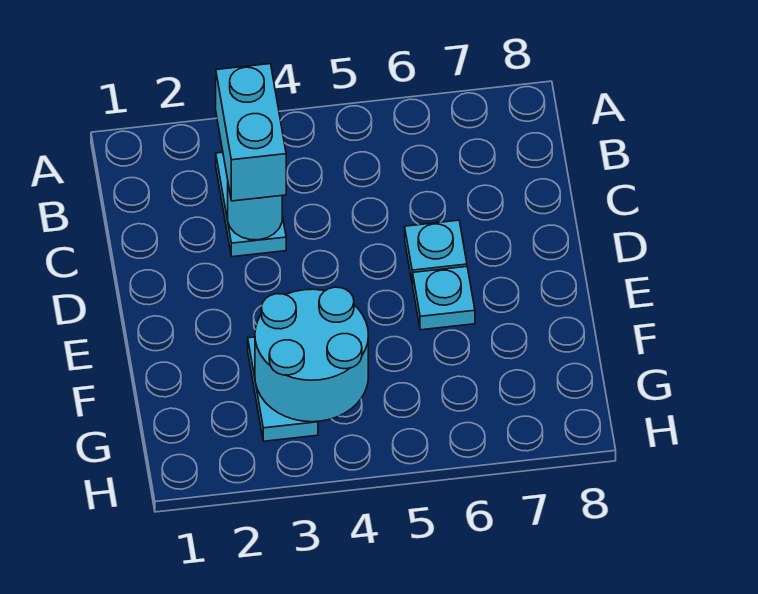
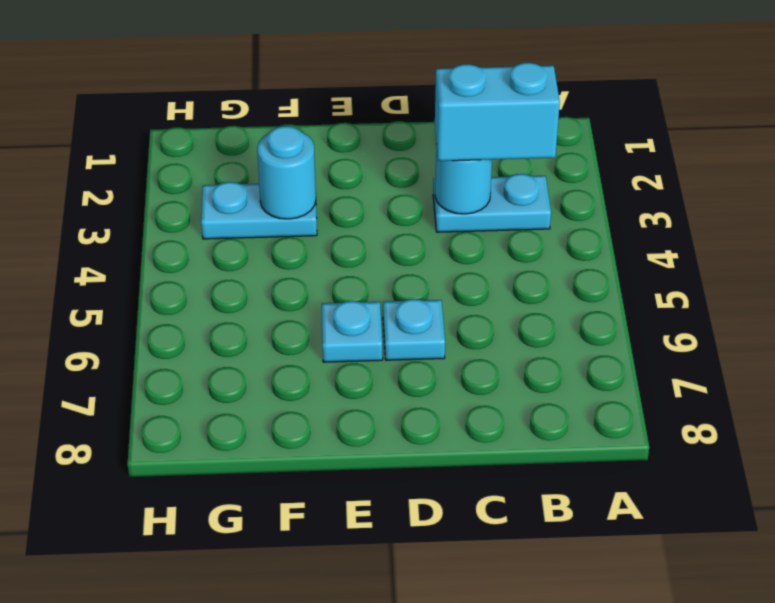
cyan 2x2 round brick [255,287,368,422] -> cyan 1x1 round brick [257,126,316,219]

